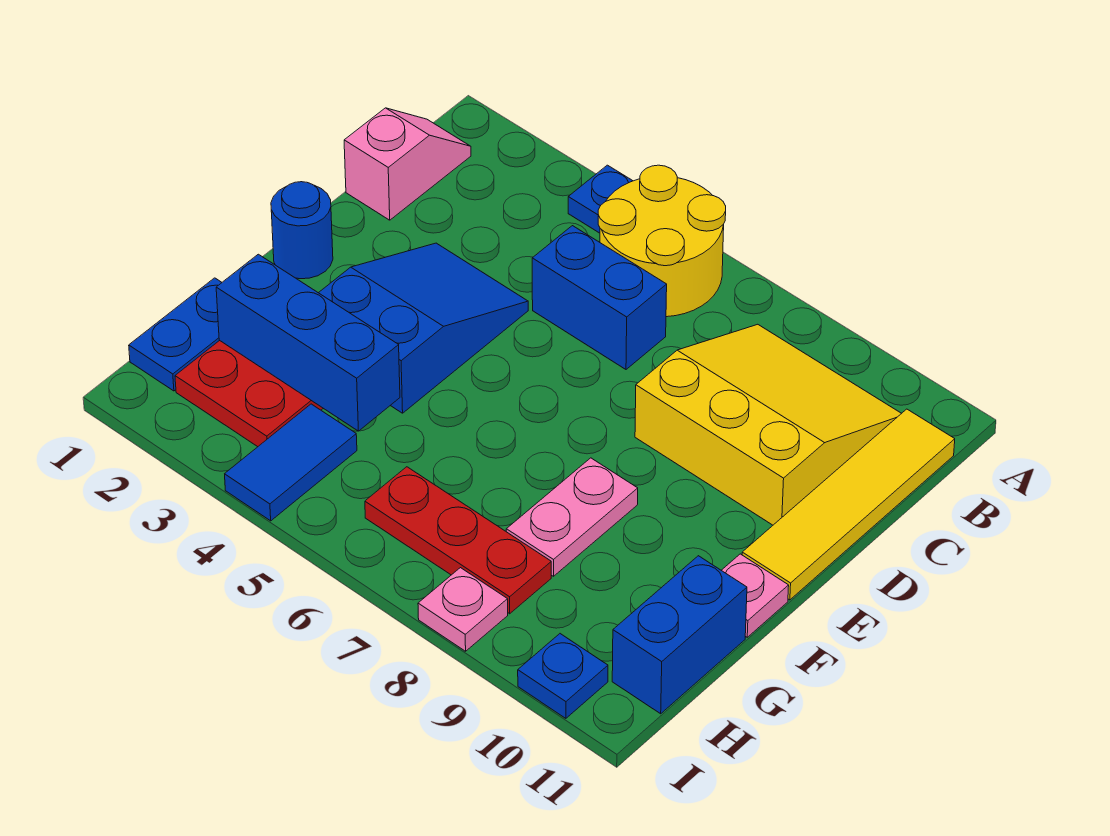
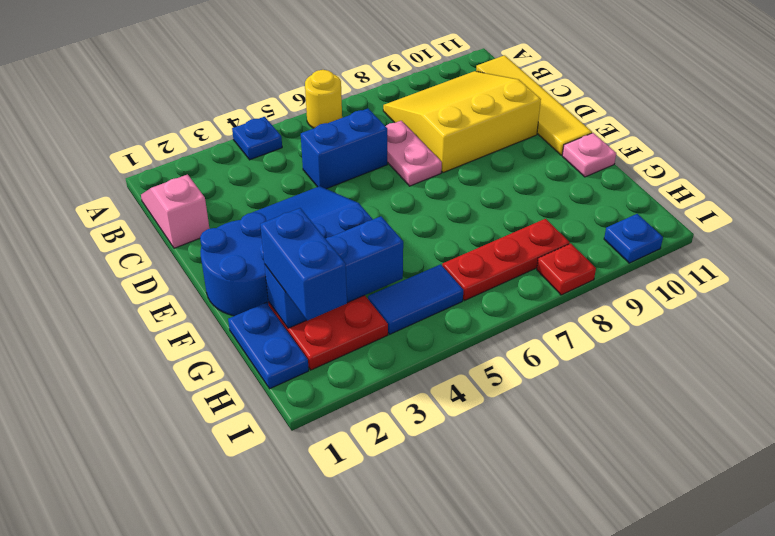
yellow 2x2 round brick [598,165,726,317] -> yellow 1x1 round brick [305,70,342,128]
blue 1x1 round brick [271,182,333,279] -> blue 2x2 round brick [200,212,269,316]
pink 1x2 plate [506,458,638,576] -> pink 1x2 plate moved to [386,121,442,186]
blue 1x2 brick [612,556,747,714] -> blue 1x2 brick moved to [260,208,347,321]
blue 1x2 tile [225,404,357,521] -> blue 1x2 tile turned to [368,264,463,334]
pink 1x1 plate [418,568,508,651] -> red 1x1 plate [537,244,596,295]

